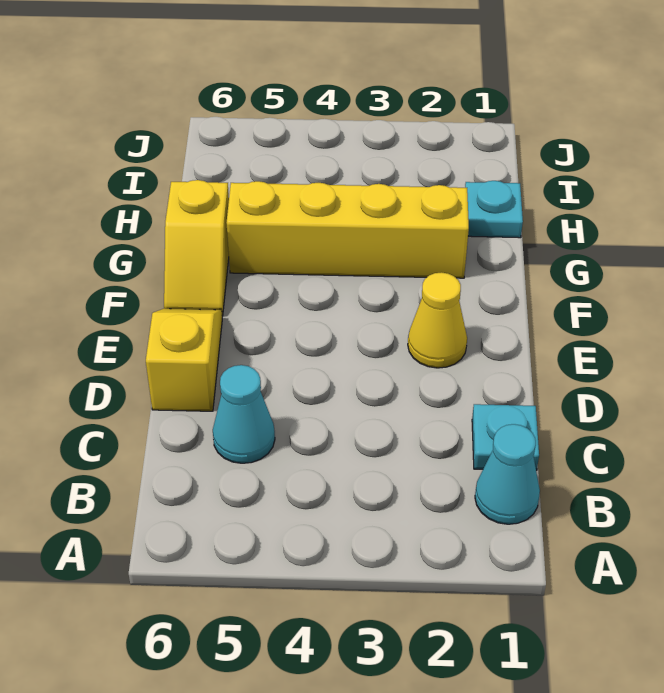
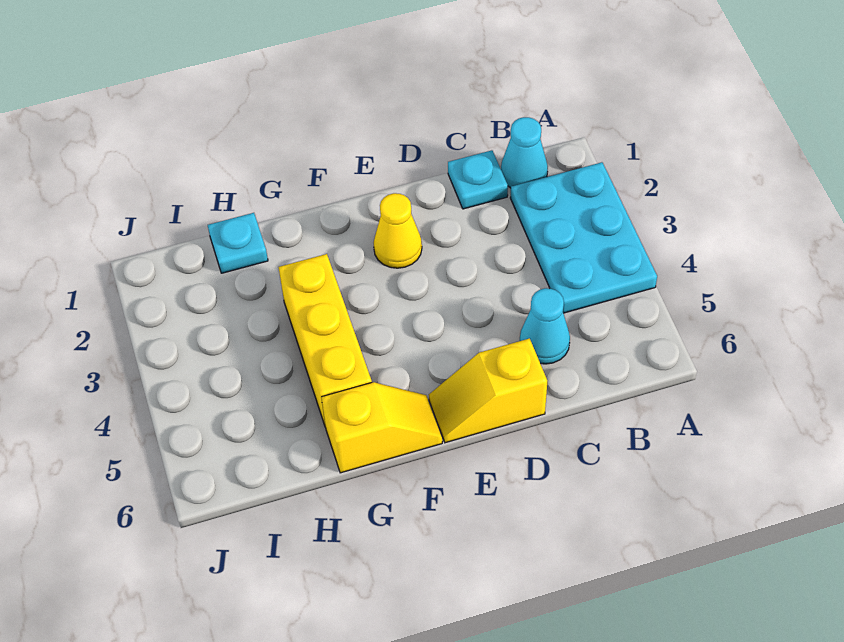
none -> cyan 2x3 plate [511,162,657,313]
yellow 1x4 brick [227,181,469,278] -> yellow 1x3 brick [279,254,372,427]

